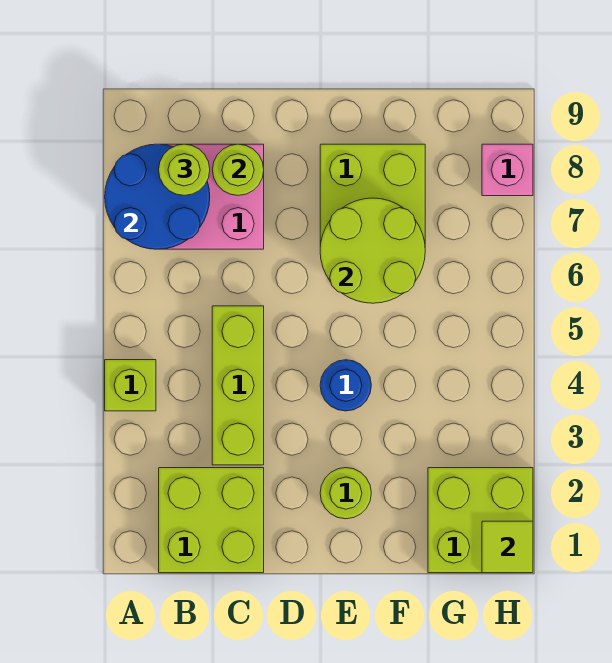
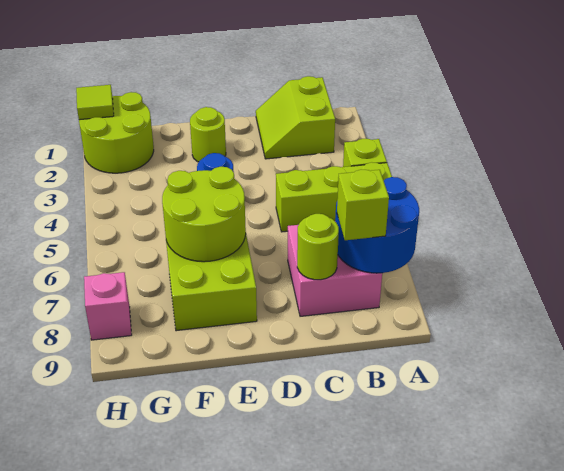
lime 2x2 brick [159,468,264,573] -> lime 2x2 slope [256,76,335,159]
lime 1x1 round brick [159,144,210,195] -> lime 1x1 brick [337,170,389,240]
lime 1x3 brick [212,306,264,465] -> lime 1x3 brick turned to [276,162,392,232]
lime 2x2 brick [428,468,533,573] -> lime 2x2 round brick [79,92,154,173]

